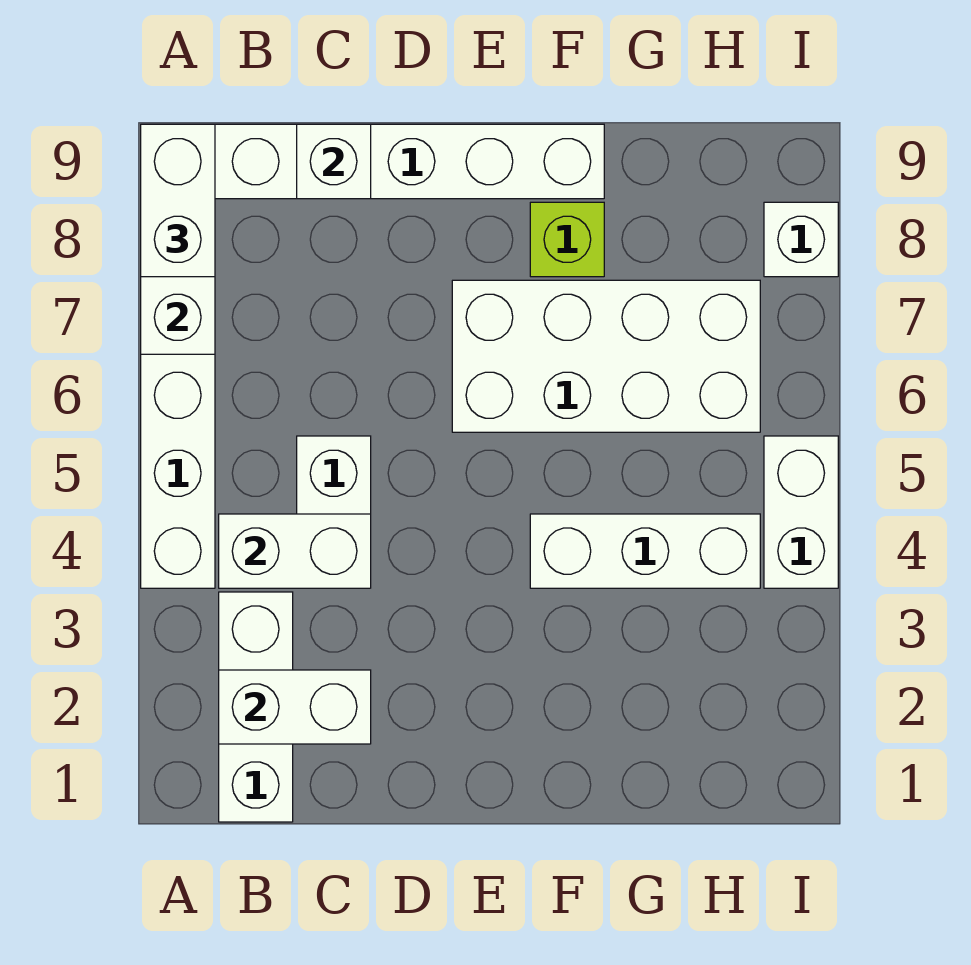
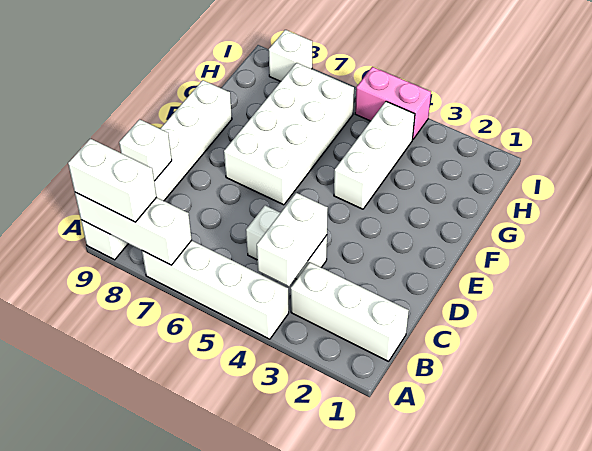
white 1x2 brick [219,670,371,744] -> none
lime 1x1 brick [530,202,604,277] -> none
white 1x2 brick [764,436,838,588] -> pink 1x2 brick [355,67,431,139]

